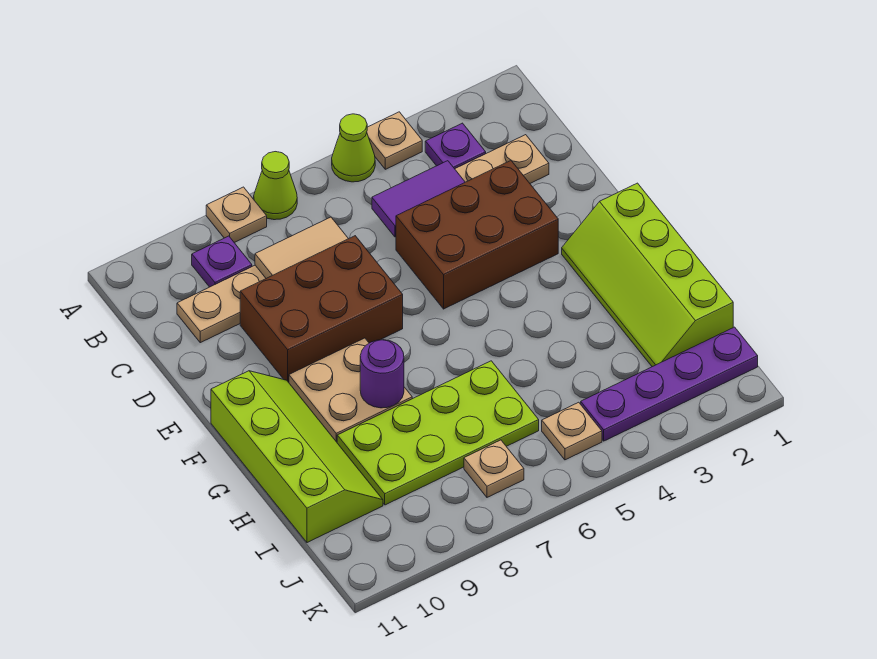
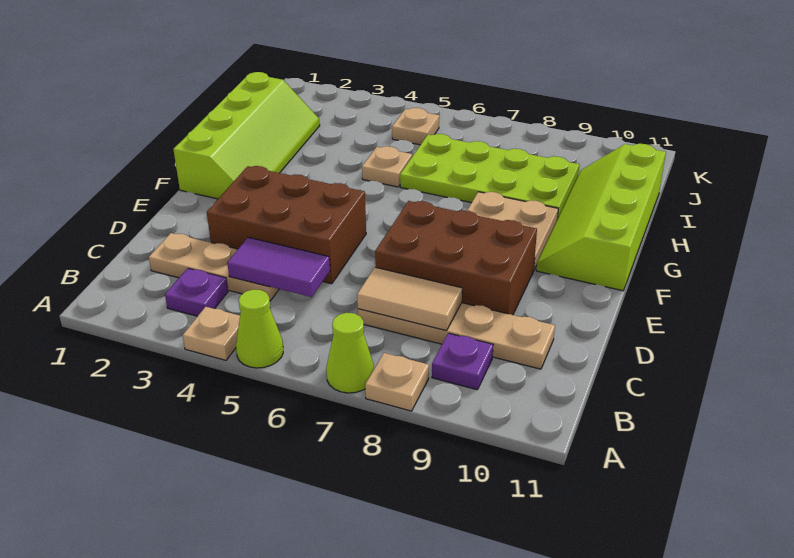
purple 1x1 round brick [360,340,404,408] -> none
purple 1x4 plate [581,327,758,441] -> none
tan 1x1 plate [464,440,524,497] -> tan 1x1 plate moved to [362,146,412,187]

